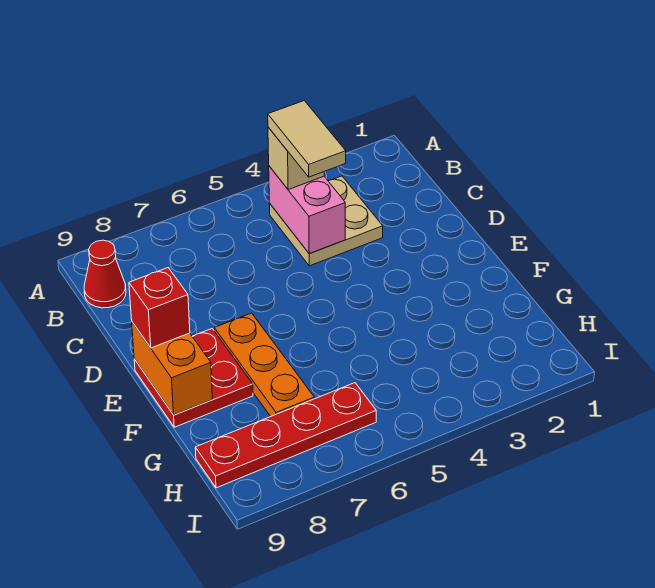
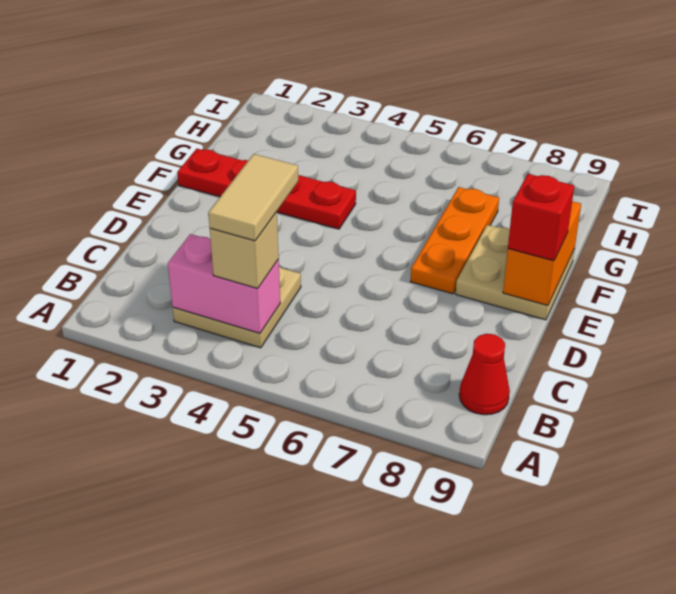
pink 1x2 brick [269,166,345,254] -> pink 1x2 brick turned to [168,234,280,333]
red 2x2 plate [134,329,253,427] -> tan 2x2 plate [456,225,575,320]
red 1x4 plate [195,383,376,488] -> red 1x4 plate moved to [177,149,356,229]

